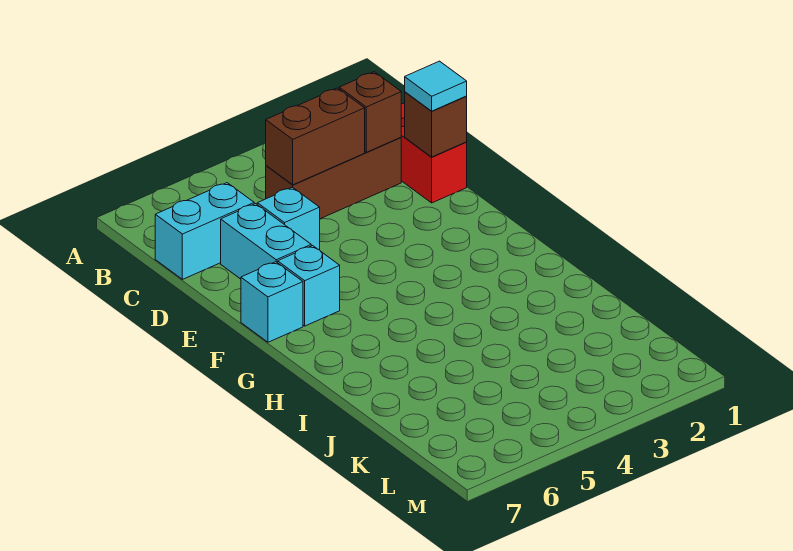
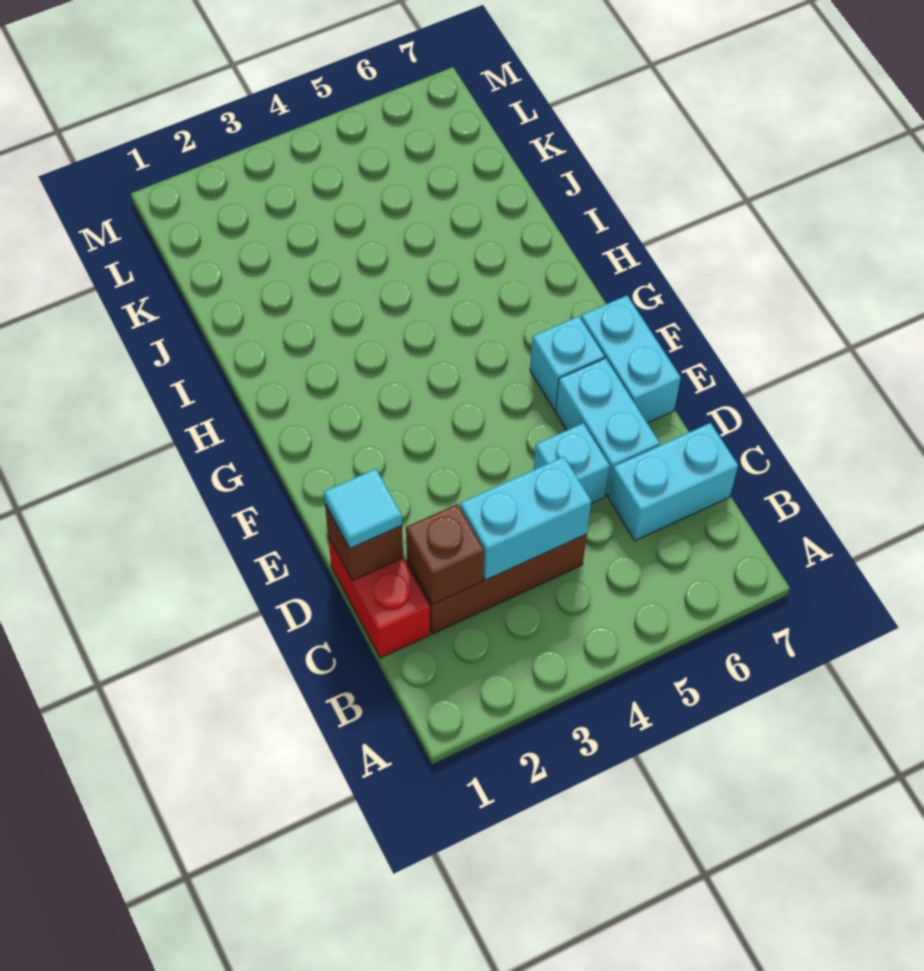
brown 1x2 brick [266,88,365,185] -> cyan 1x2 brick [460,457,591,580]
cyan 1x1 brick [241,262,303,342] -> cyan 1x2 brick [581,296,681,423]

